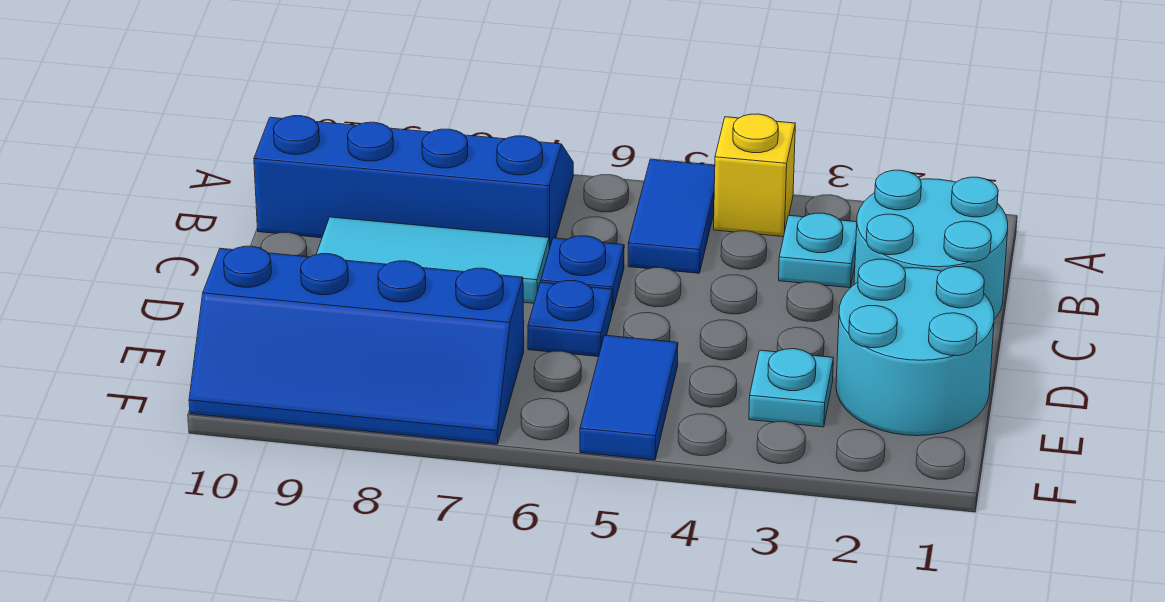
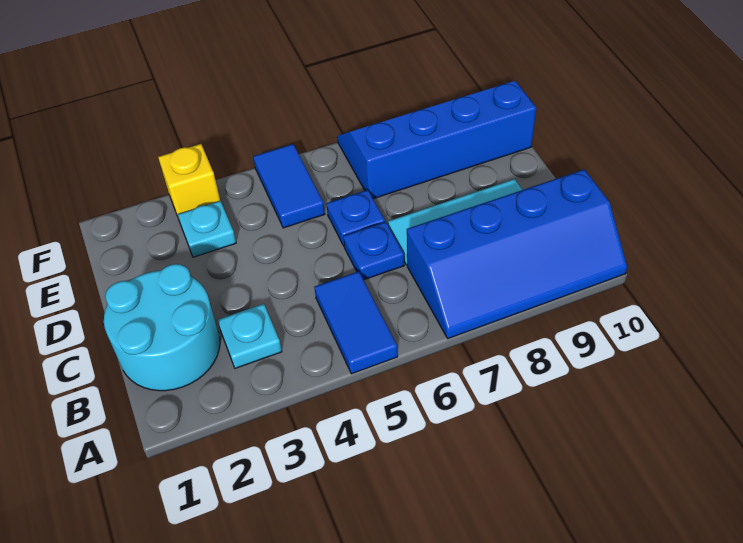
yellow 1x1 brick [714,114,795,237] -> yellow 1x1 brick moved to [158,144,220,222]
cyan 2x2 round brick [836,259,994,436] -> none

